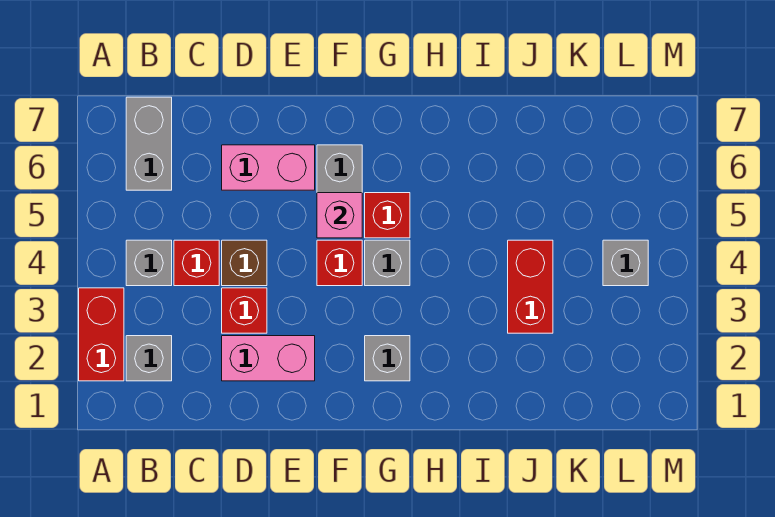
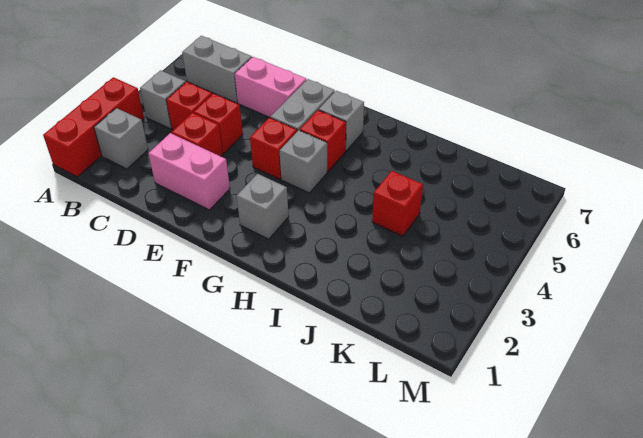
red 1x2 brick [79,288,124,381] -> red 1x3 brick [43,77,144,177]
grey 1x2 brick [126,97,172,190] -> grey 1x2 brick turned to [182,36,252,103]
brown 1x1 brick [222,240,267,286] -> red 1x1 brick [193,93,243,153]
pink 1x1 brick [317,193,362,238] -> none
red 1x2 brick [508,240,553,333] -> red 1x1 brick [372,171,423,236]
grey 1x1 brick [603,240,648,286] -> grey 1x1 brick moved to [319,91,364,151]

